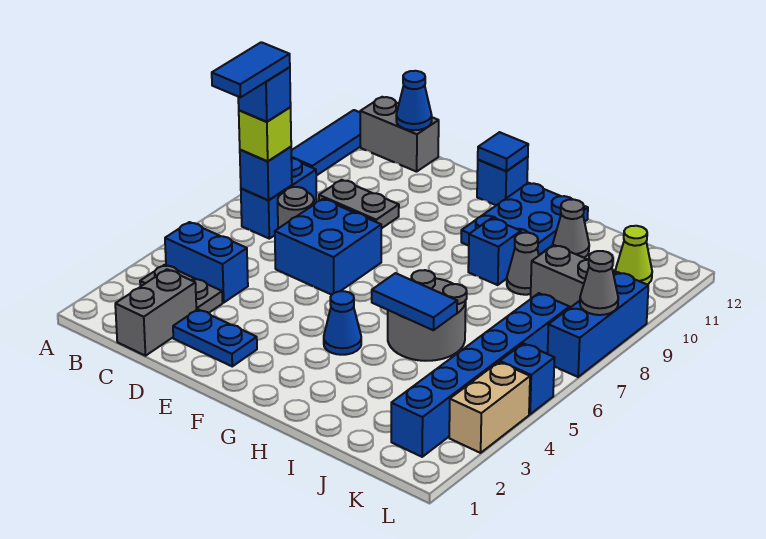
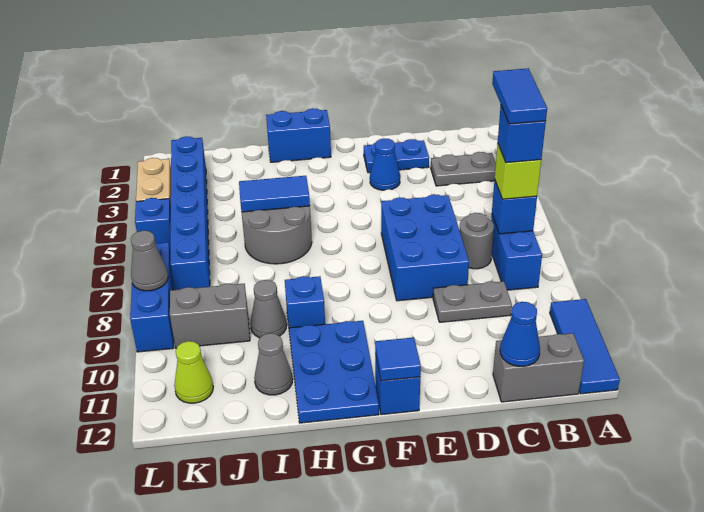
blue 1x2 brick [165,222,248,303] -> blue 1x2 brick moved to [266,108,331,162]
grey 1x2 brick [115,269,196,356] -> none
blue 2x2 brick [275,199,381,295] -> blue 2x3 brick [381,194,469,301]
blue 1x1 cone [324,291,361,355] -> blue 1x1 cone moved to [370,138,400,190]

